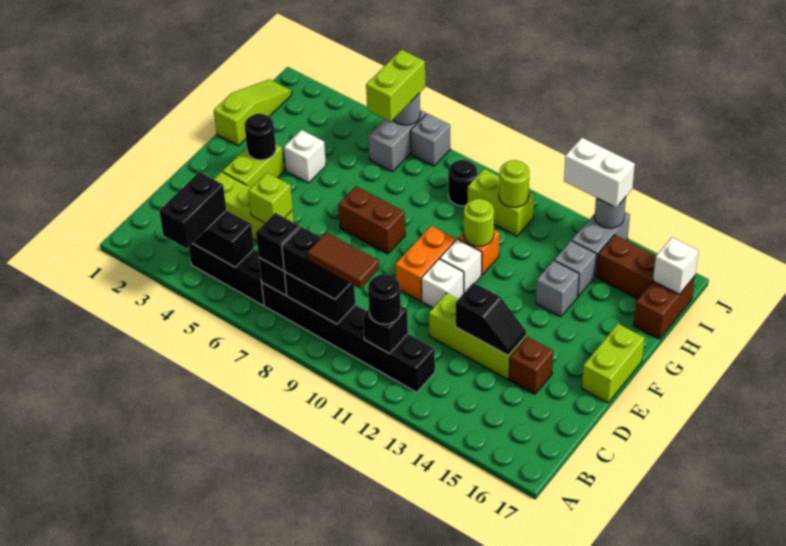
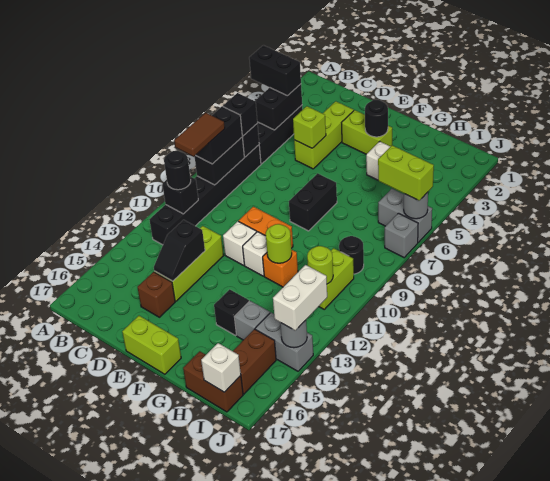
brown 1x2 brick [338,186,405,254] -> black 1x2 brick [289,173,337,231]
lime 1x3 slope [214,79,292,146] -> none
grey 1x1 brick [536,261,579,317] -> black 1x1 brick [214,289,249,335]

